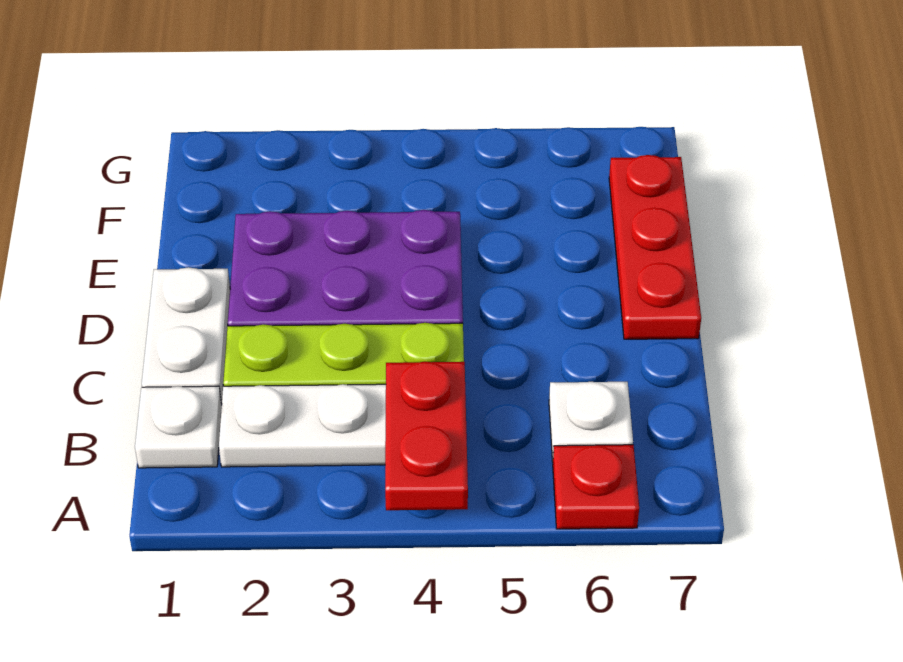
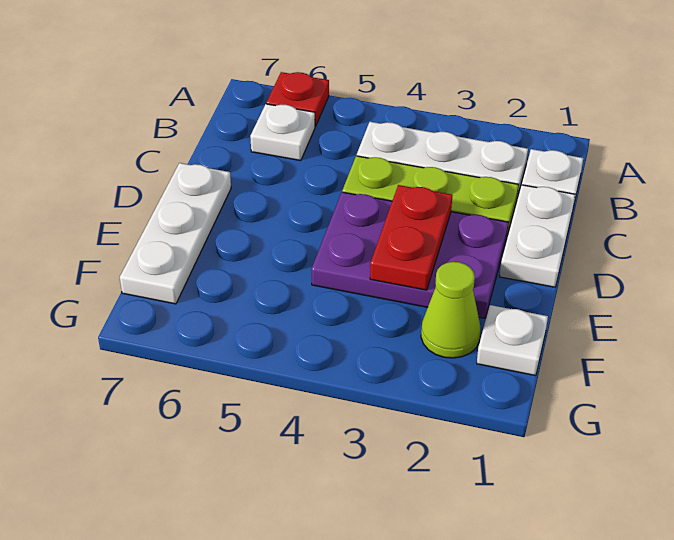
red 1x2 plate [385,362,468,510] -> red 1x2 plate moved to [370,185,452,290]
red 1x3 plate [609,155,701,339] -> white 1x3 plate [120,163,231,304]
none -> white 1x1 plate [477,305,548,376]
none -> lime 1x1 cone [421,262,480,358]

